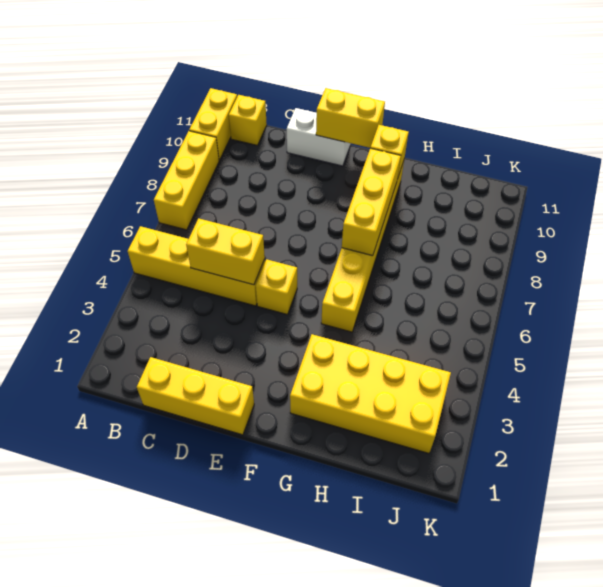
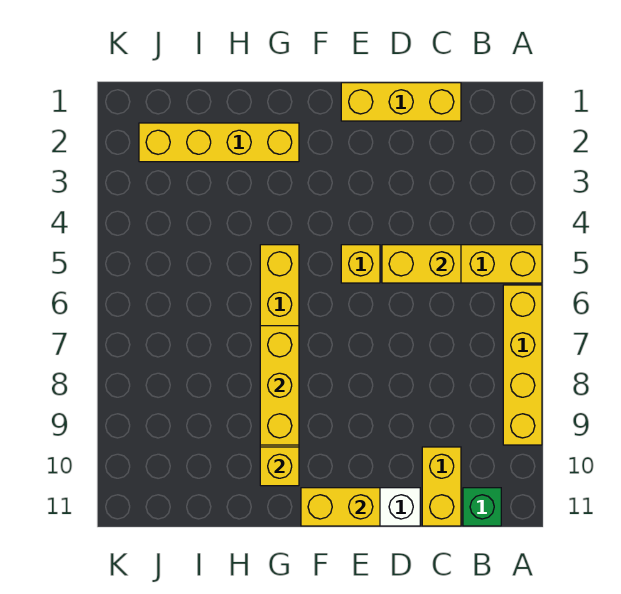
yellow 1x3 brick [154,131,219,230] -> yellow 1x4 brick [503,285,542,445]
yellow 1x2 brick [189,88,237,160] -> yellow 1x2 brick moved to [422,447,461,526]
yellow 1x1 brick [229,95,267,146] -> green 1x1 brick [463,488,501,526]
yellow 2x4 brick [290,334,451,453] -> yellow 1x4 brick [139,123,299,162]

